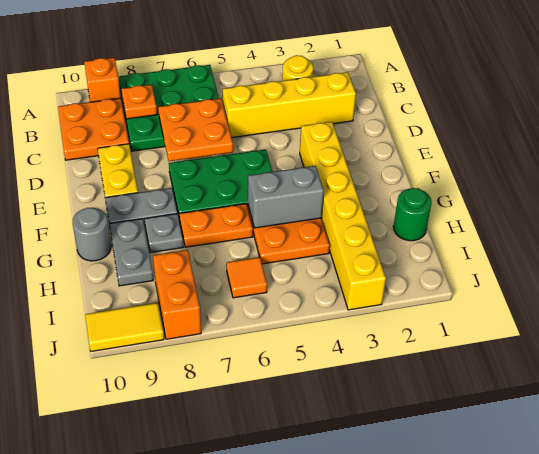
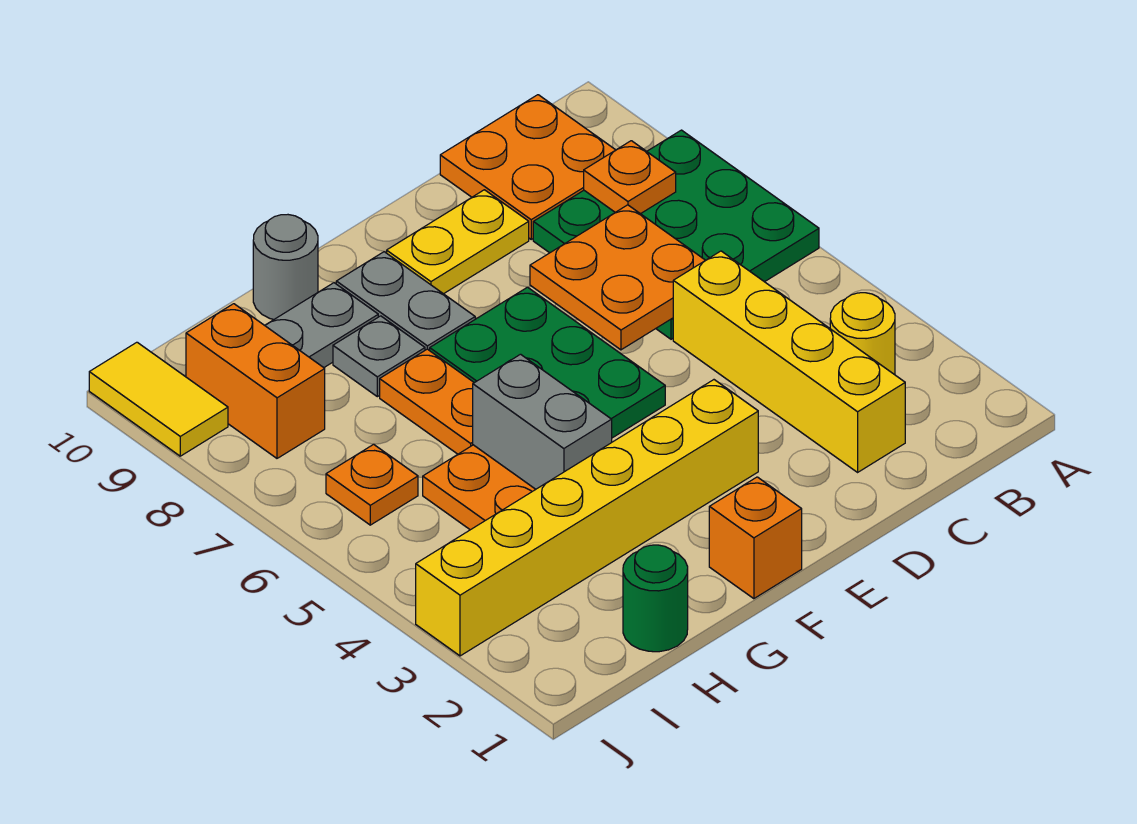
orange 1x1 brick [84,58,121,102] -> orange 1x1 brick moved to [709,477,802,599]
orange 1x1 tile [226,257,267,298] -> orange 1x1 plate [326,444,418,525]
orange 1x2 brick [153,250,201,339] -> orange 1x2 brick turned to [186,304,325,458]

